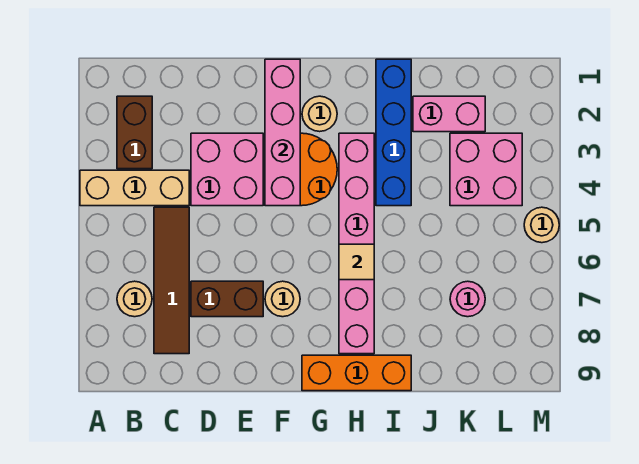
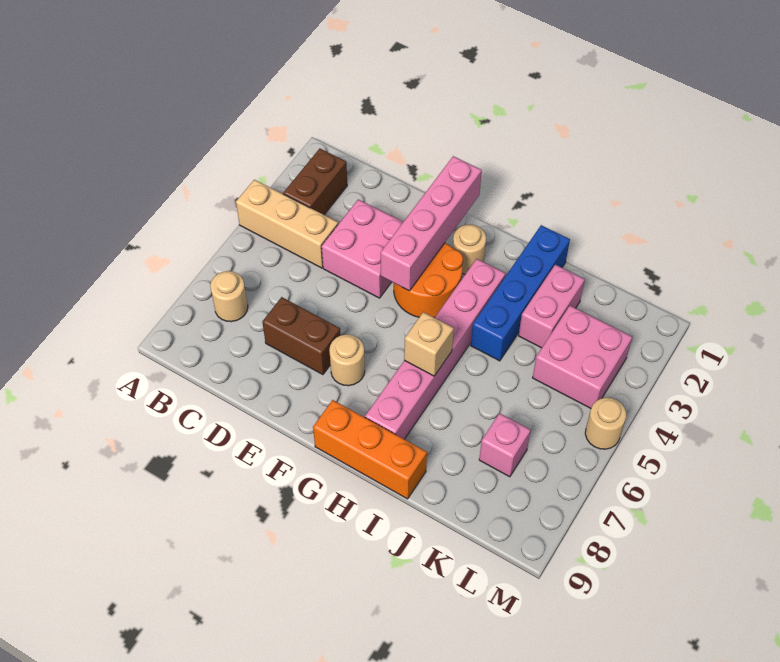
brown 1x4 tile [154,207,189,354] -> none
tan 1x1 tile [339,244,374,280] -> tan 1x1 brick [404,312,454,376]
pink 1x2 brick [413,96,485,132] -> pink 1x2 brick turned to [519,265,585,348]
pink 1x1 round brick [450,281,485,317] -> pink 1x1 brick [479,413,531,477]

